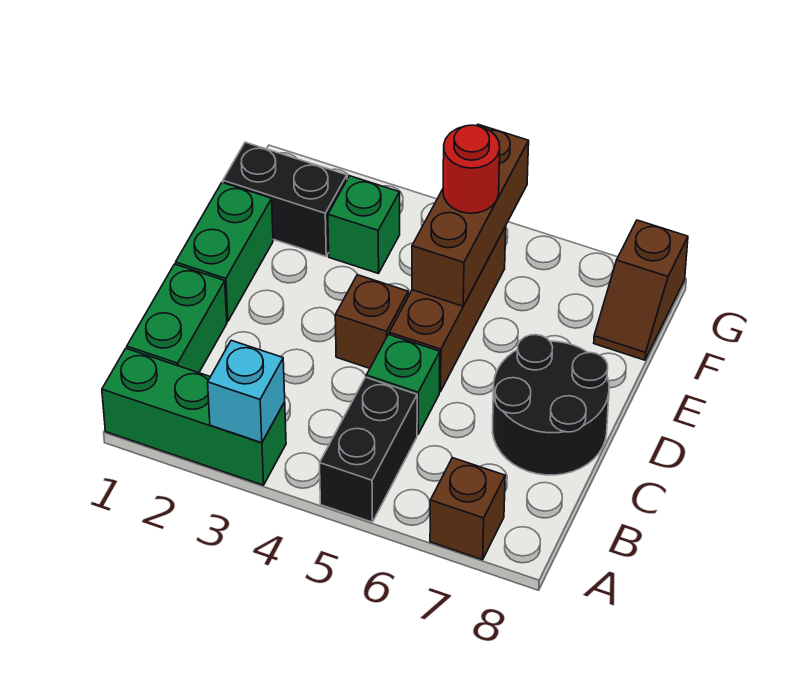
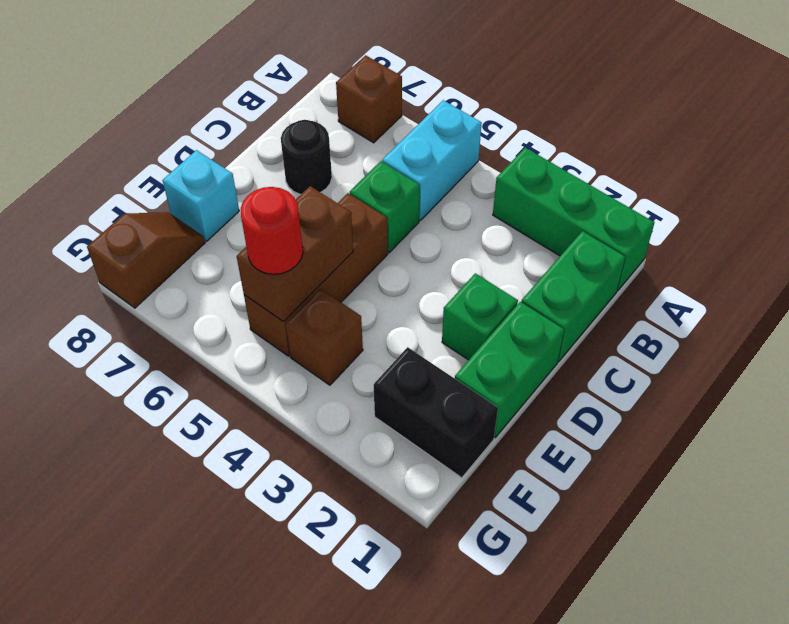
cyan 1x1 brick [208,340,285,443] -> cyan 1x1 brick moved to [162,150,239,241]
black 1x2 brick [320,377,417,522] -> cyan 1x2 brick [382,100,482,221]
black 2x2 round brick [493,335,609,475] -> black 1x1 round brick [281,120,332,194]
brown 1x1 brick [335,275,408,368] -> brown 1x1 brick moved to [286,289,363,385]
brown 1x3 brick [412,125,529,306] -> brown 1x2 brick [237,186,353,322]
green 1x1 brick [328,176,400,274] -> green 1x1 brick moved to [442,273,518,360]

